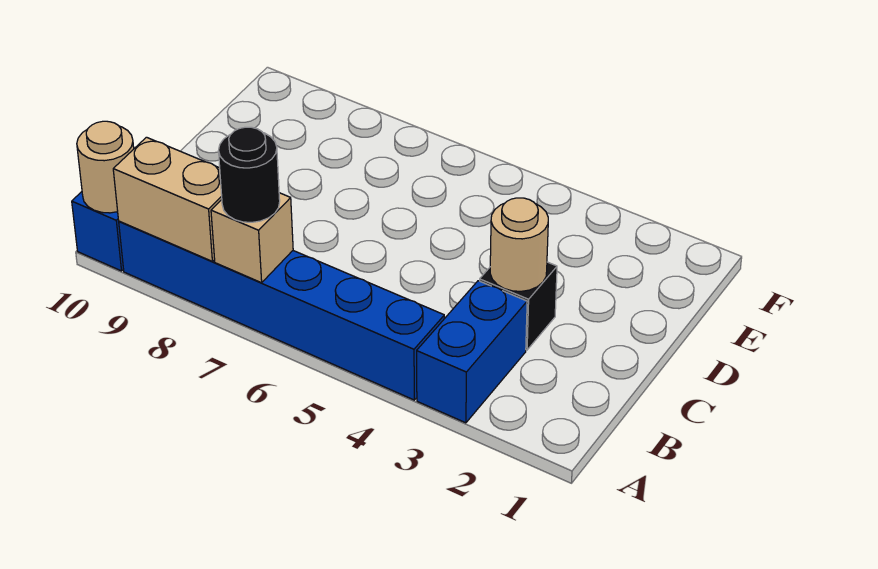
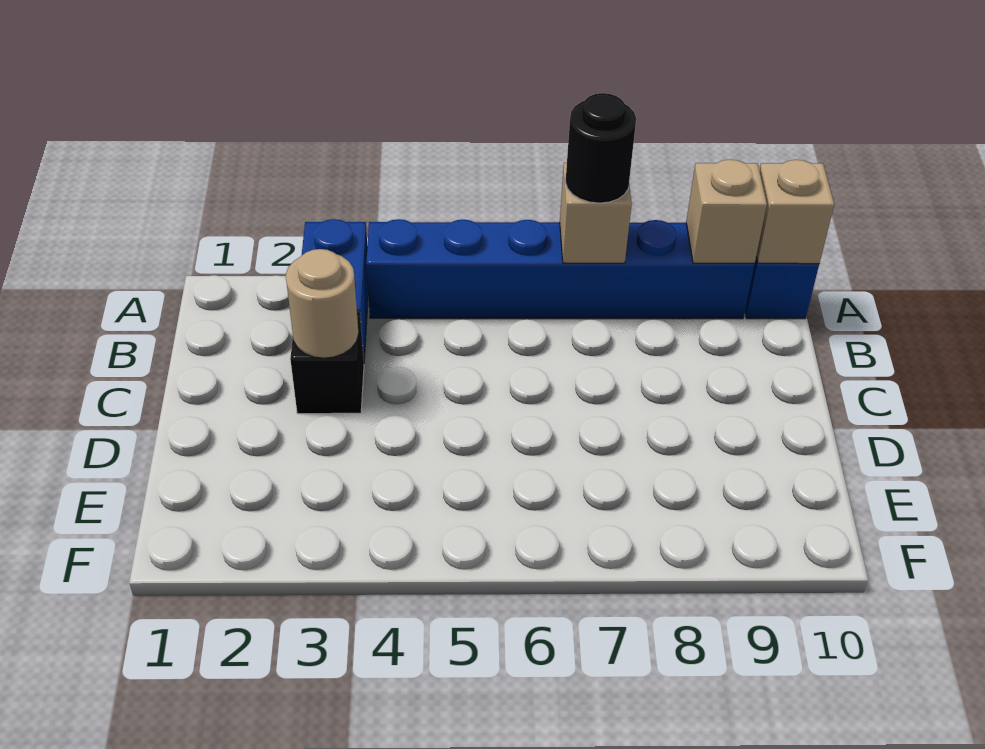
tan 1x2 brick [113,137,222,261] -> tan 1x1 brick [686,160,767,263]
tan 1x1 round brick [77,121,134,213] -> tan 1x1 brick [756,160,834,264]

